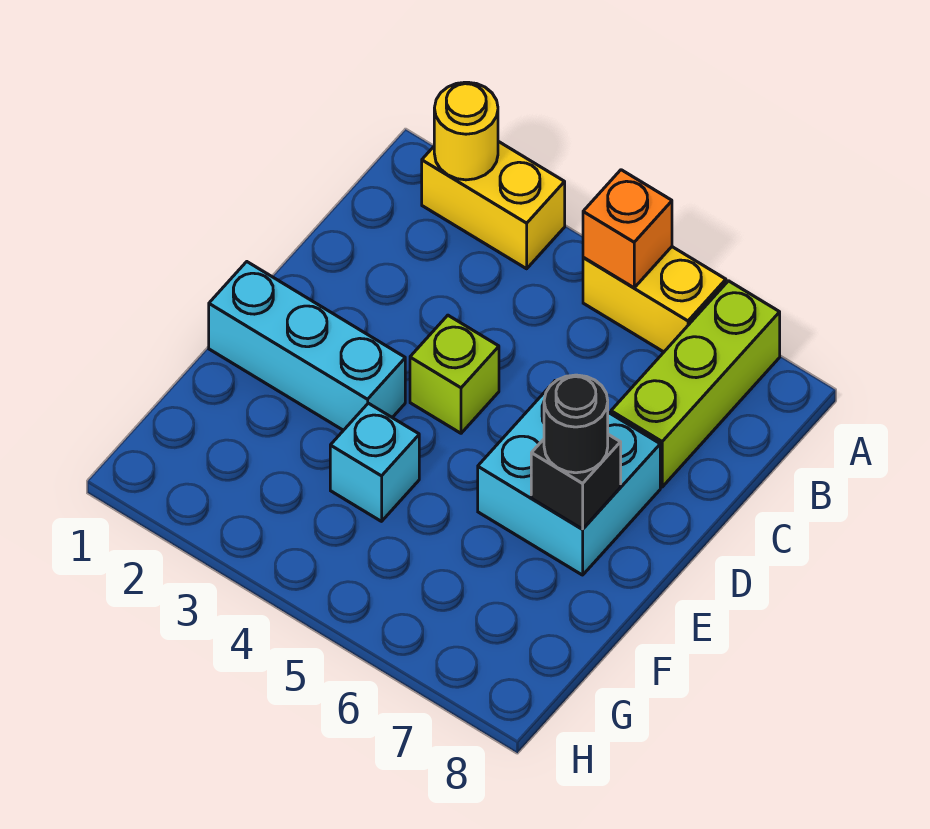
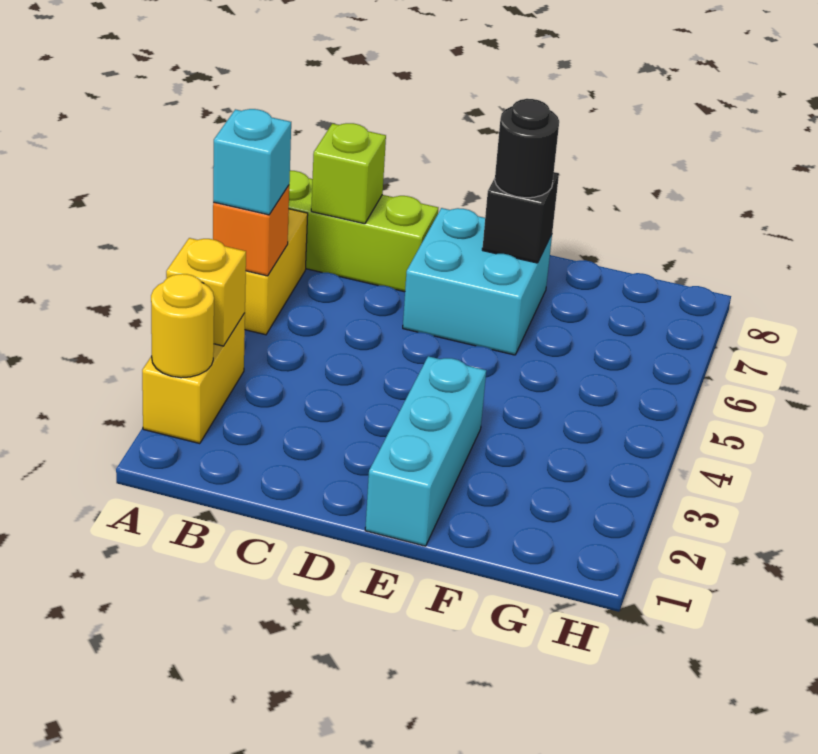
none -> yellow 1x1 brick [166,238,246,346]
lime 1x1 brick [410,315,499,433] -> lime 1x1 brick moved to [311,123,386,224]
cyan 1x1 brick [330,403,419,521] -> cyan 1x1 brick moved to [213,109,291,215]

